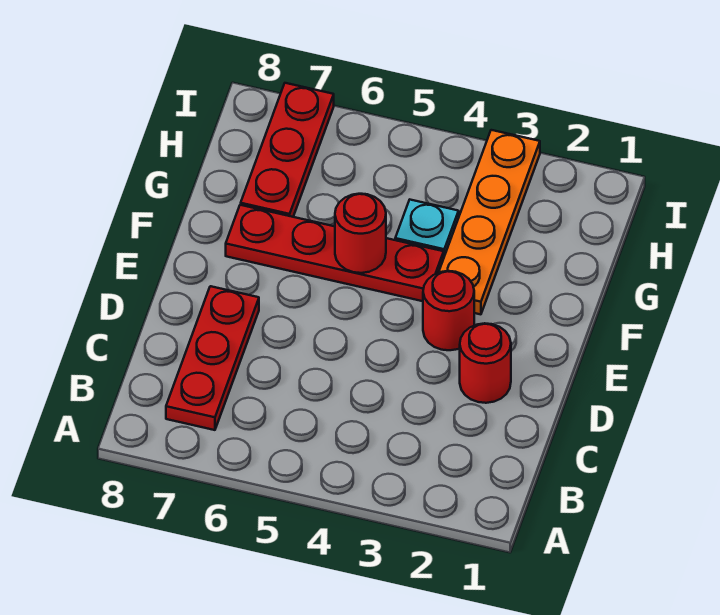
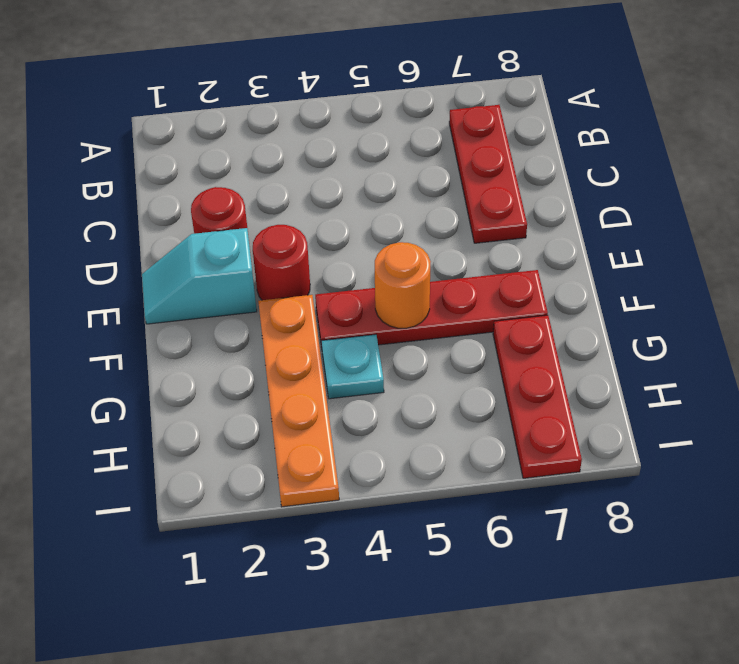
none -> cyan 1x2 slope [142,228,257,324]
red 1x1 round brick [335,194,386,273] -> orange 1x1 round brick [375,242,431,328]

